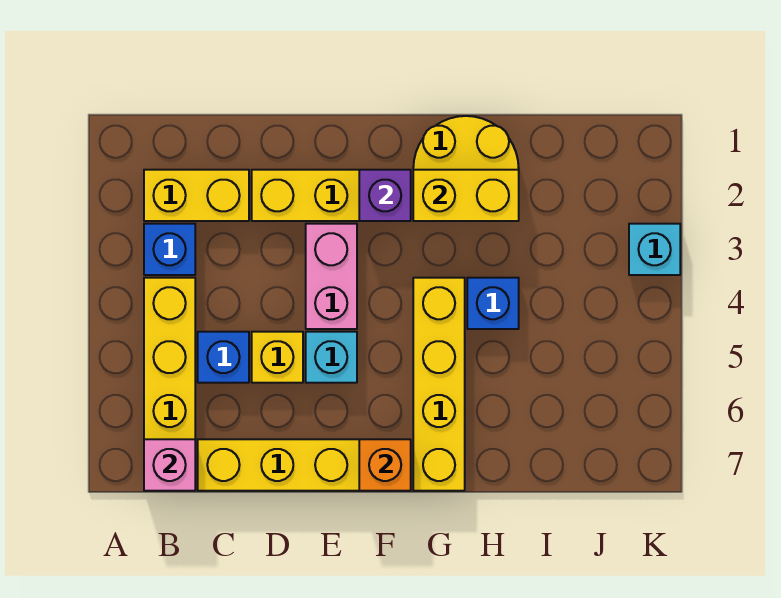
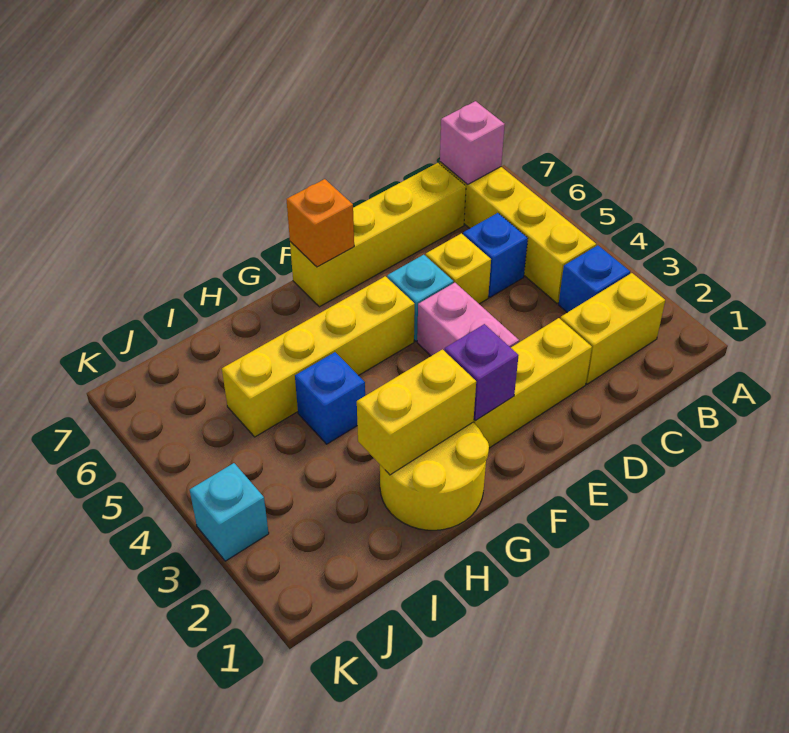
yellow 1x4 brick [413,278,465,491] -> yellow 1x4 brick turned to [222,276,415,437]

